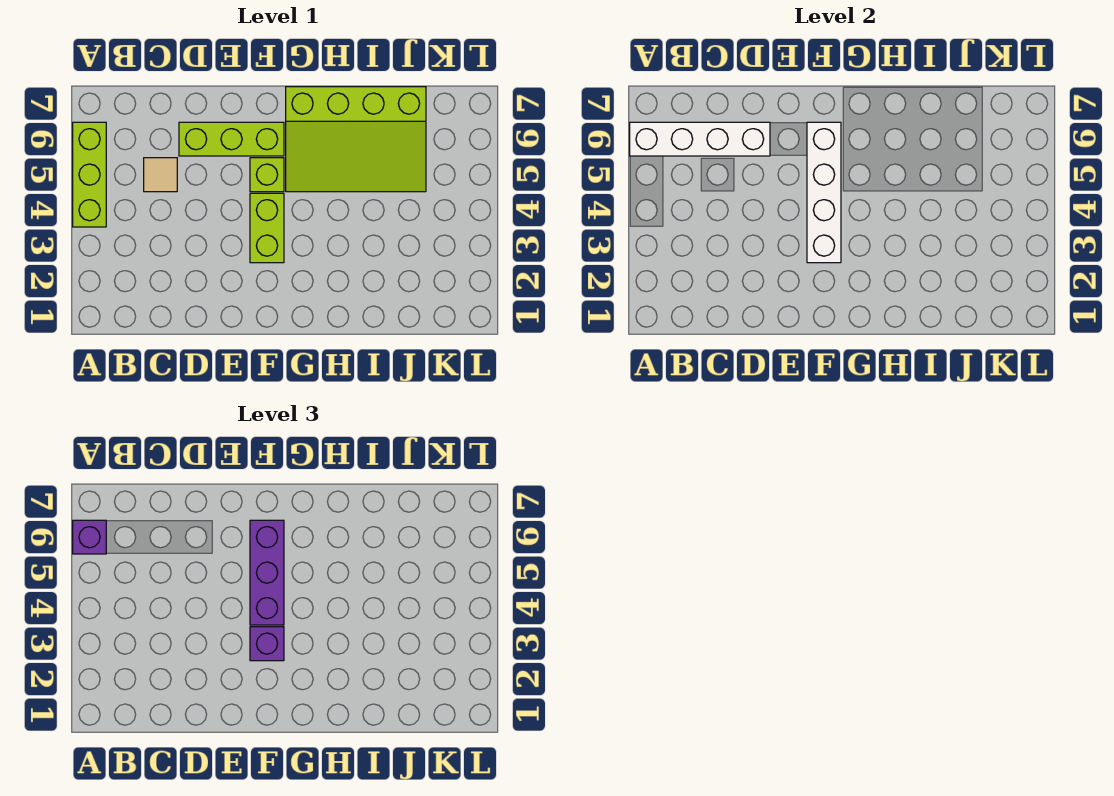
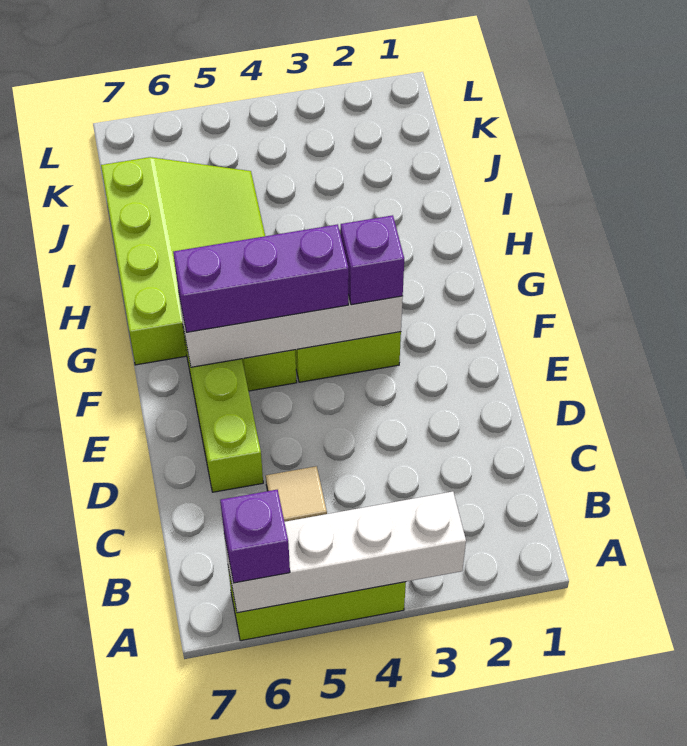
white 1x4 brick [630,122,770,156] -> white 1x4 brick turned to [225,492,466,613]

